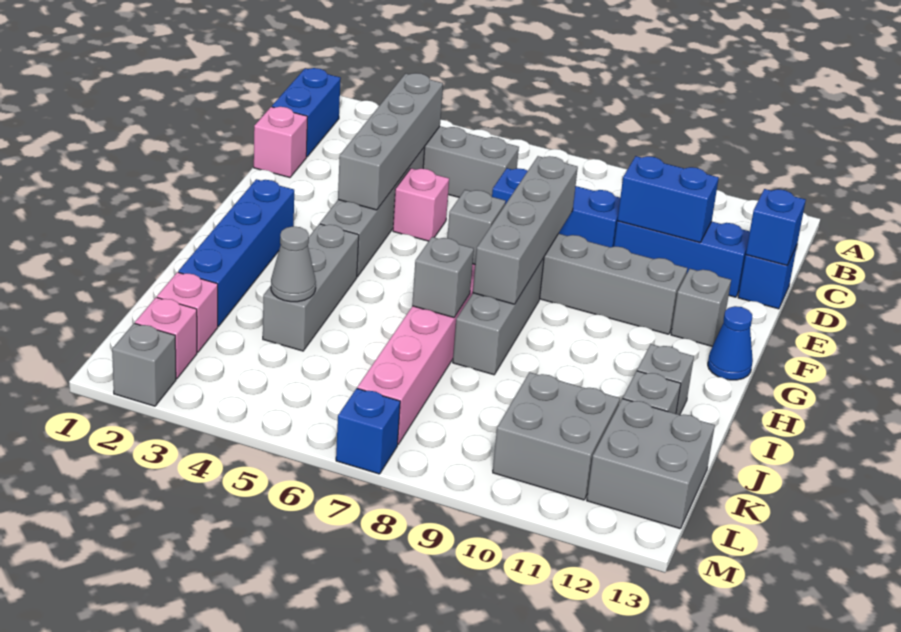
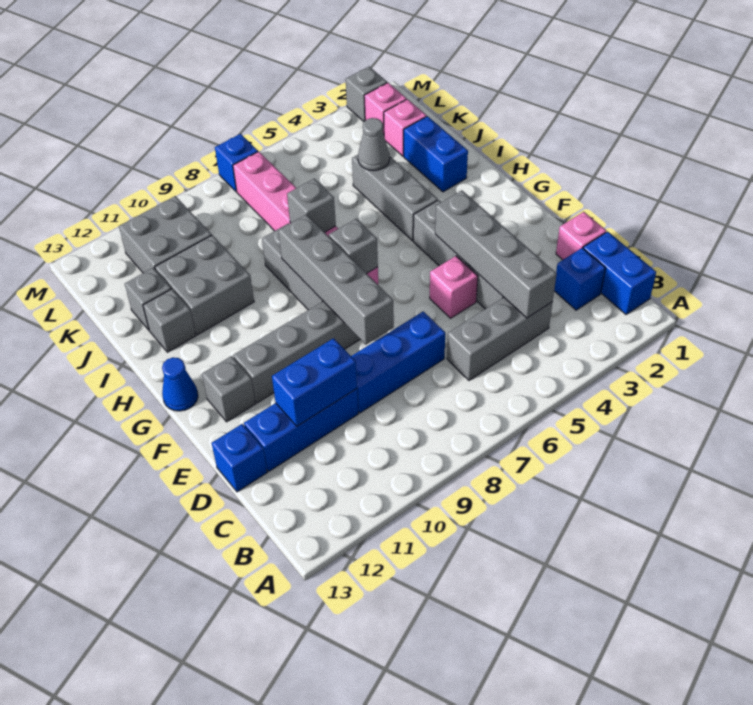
blue 1x1 brick [746,189,806,265] -> blue 1x1 brick moved to [554,248,605,310]
blue 1x4 brick [178,179,294,327] -> blue 1x2 brick [404,116,468,192]
grey 2x2 brick [587,399,715,529] -> grey 2x2 brick moved to [155,235,254,335]

